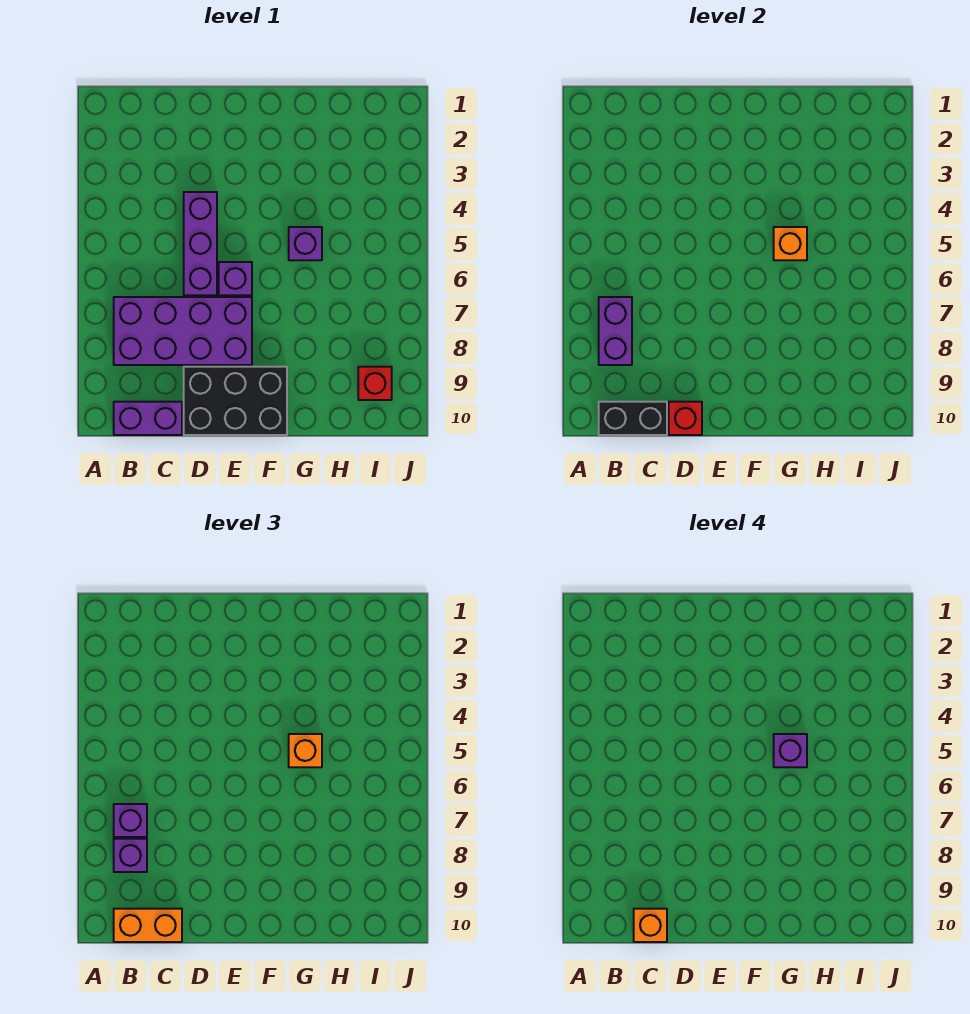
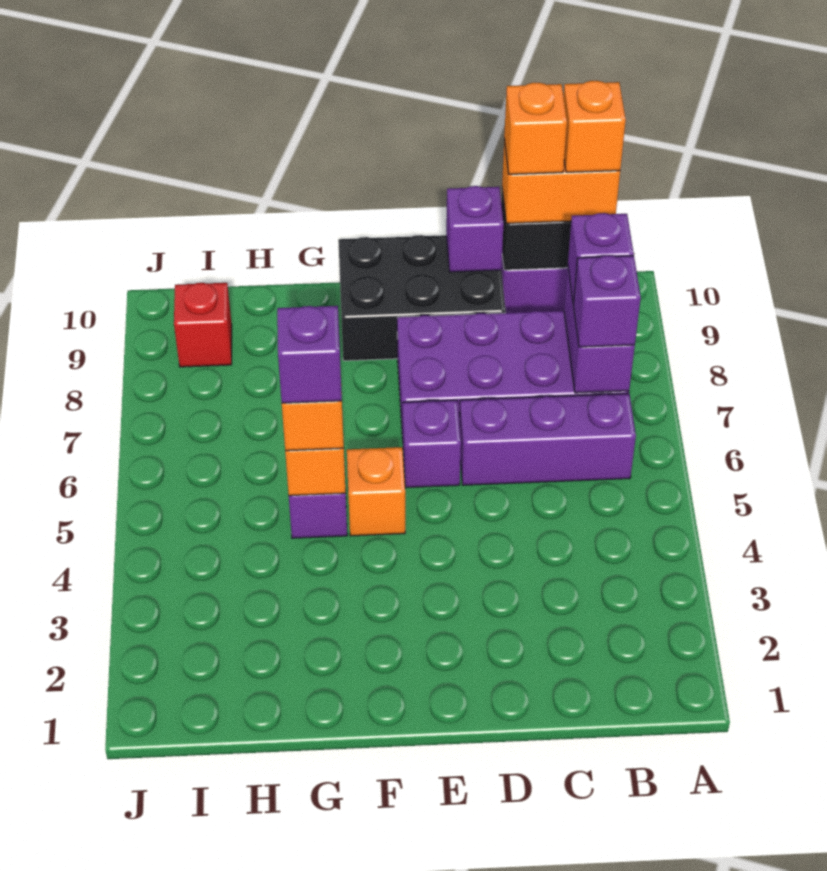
none -> orange 1x1 brick [564,81,626,172]
purple 1x3 brick [184,192,217,295] -> purple 1x3 brick turned to [459,393,636,485]
red 1x1 brick [669,402,702,435] -> purple 1x1 brick [446,186,504,272]
none -> orange 1x1 brick [347,447,405,536]

